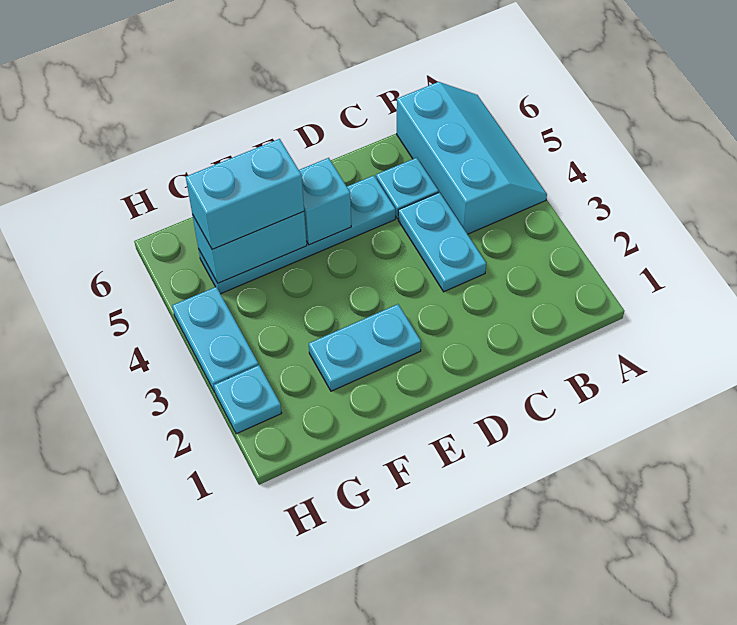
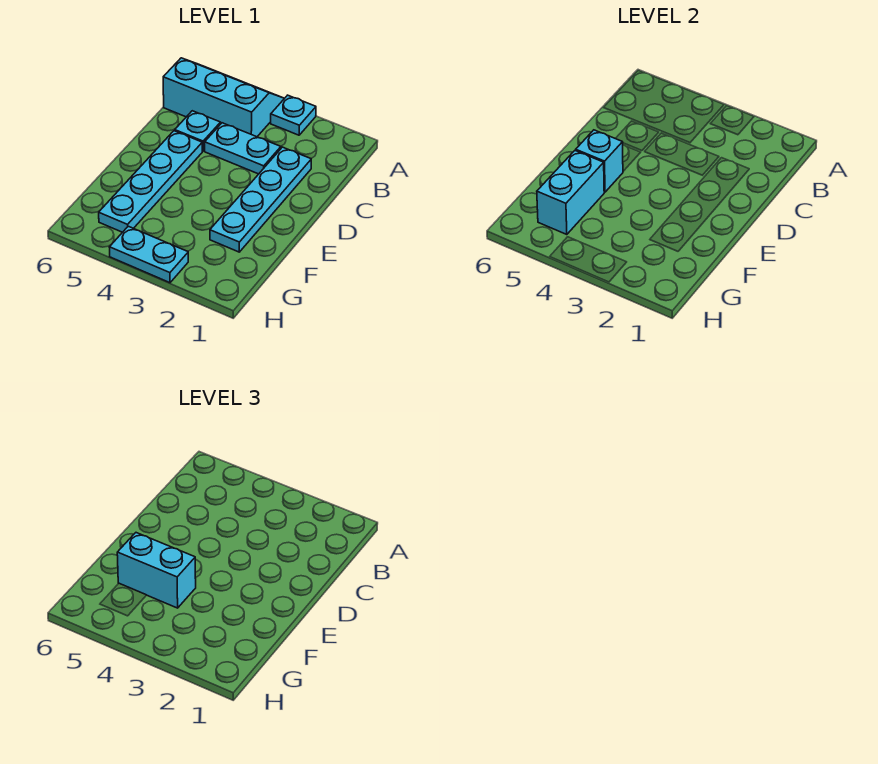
cyan 1x2 plate [309,304,421,391] -> cyan 1x4 plate [210,147,311,252]
cyan 1x2 brick [186,139,304,250] -> cyan 1x2 brick turned to [117,533,196,608]
cyan 1x1 plate [214,365,281,434] -> cyan 1x1 plate moved to [271,95,316,135]

